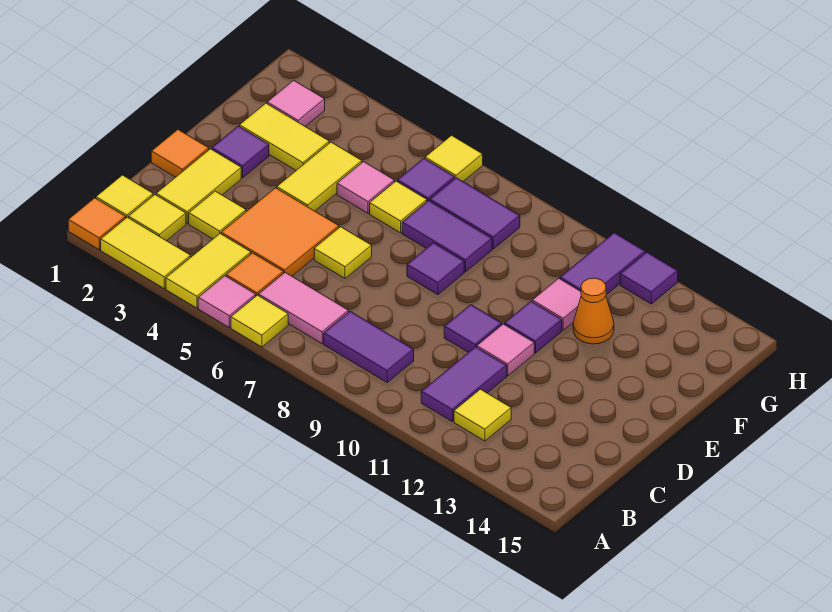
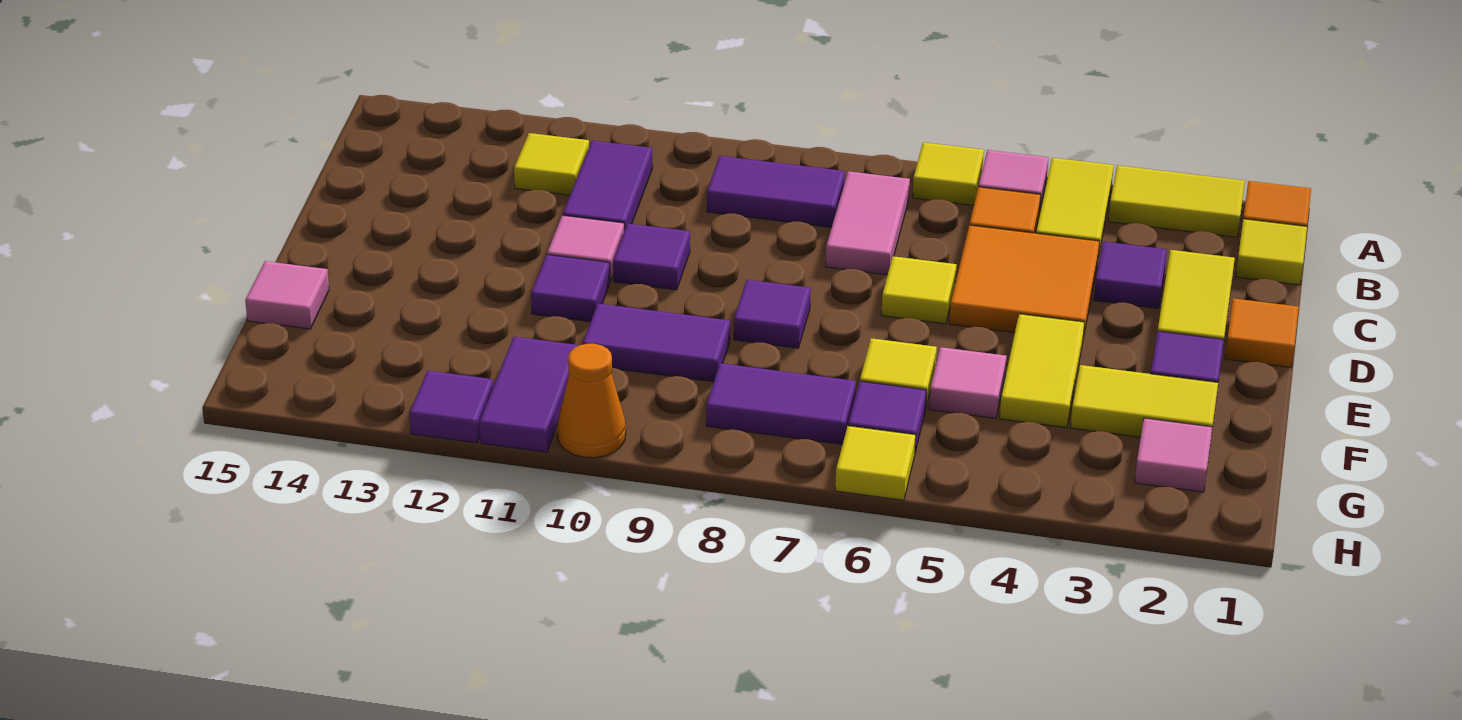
yellow 1x1 tile [129,195,186,241] -> none
pink 1x2 tile [259,273,349,344] -> pink 1x2 tile turned to [826,171,910,275]
yellow 1x1 tile [189,191,246,239] -> purple 1x1 tile [1094,242,1167,308]
purple 1x2 tile [402,201,492,272] -> purple 1x2 tile moved to [583,304,730,382]
pink 1x1 tile [532,279,581,330] -> pink 1x1 tile moved to [245,261,329,329]
orange 1x1 cone [573,278,614,344] -> orange 1x1 cone moved to [557,344,626,458]

